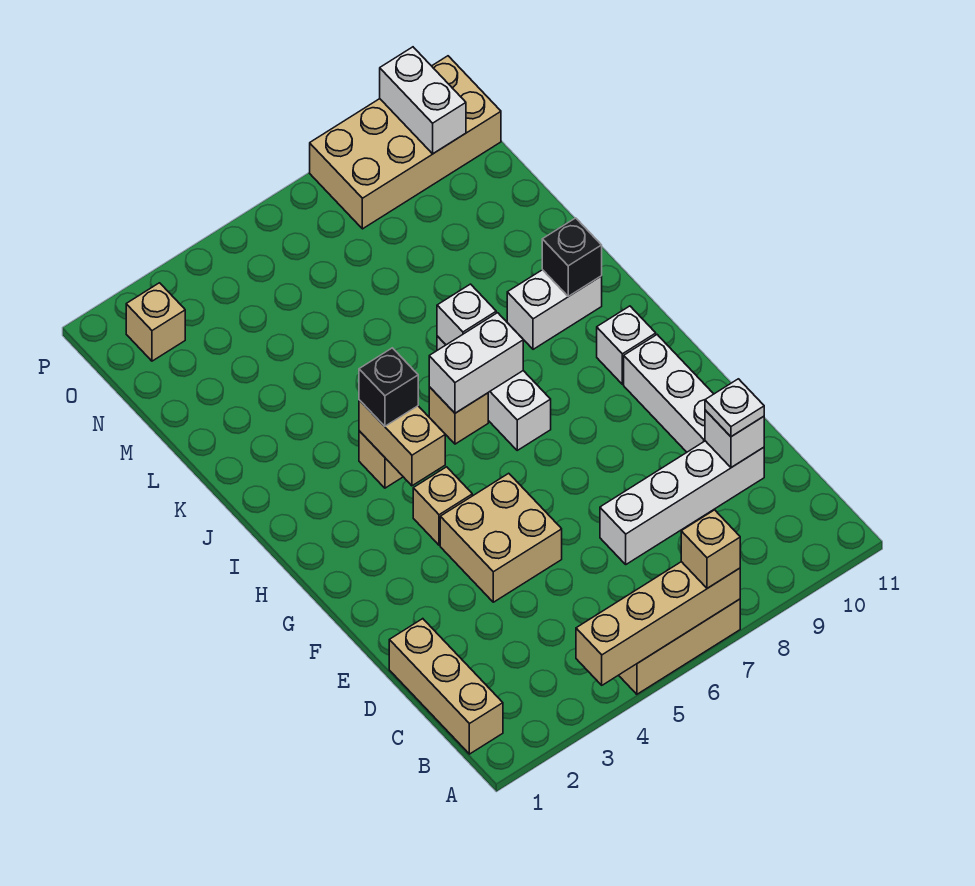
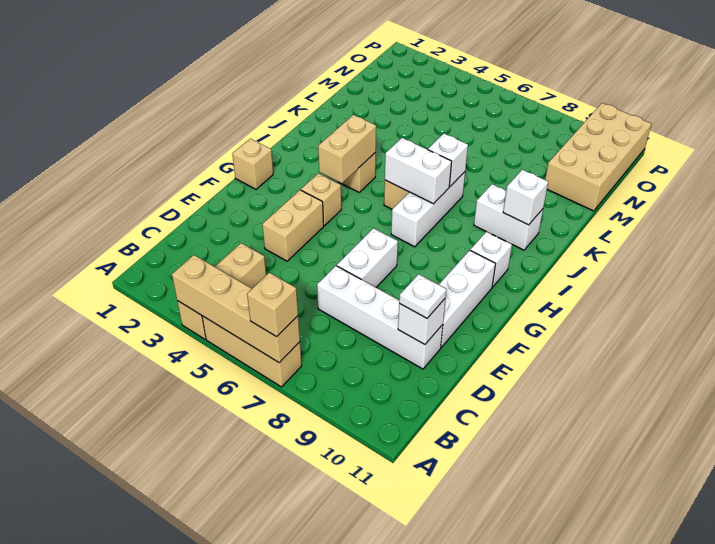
tan 1x3 brick [389,619,503,754] -> tan 1x3 brick moved to [177,243,266,339]
tan 2x2 brick [440,473,562,602] -> tan 1x2 brick [262,190,324,261]
black 1x1 brick [359,348,418,426] -> none
black 1x1 brick [542,218,602,296] -> white 1x1 brick [503,170,548,225]
tan 1x1 brick [126,283,185,361] -> tan 1x1 brick moved to [232,139,273,189]
tan 2x4 brick [310,56,501,229] -> tan 2x4 brick turned to [545,103,651,211]
white 1x2 brick [380,47,466,154] -> white 1x2 brick moved to [337,228,398,287]

